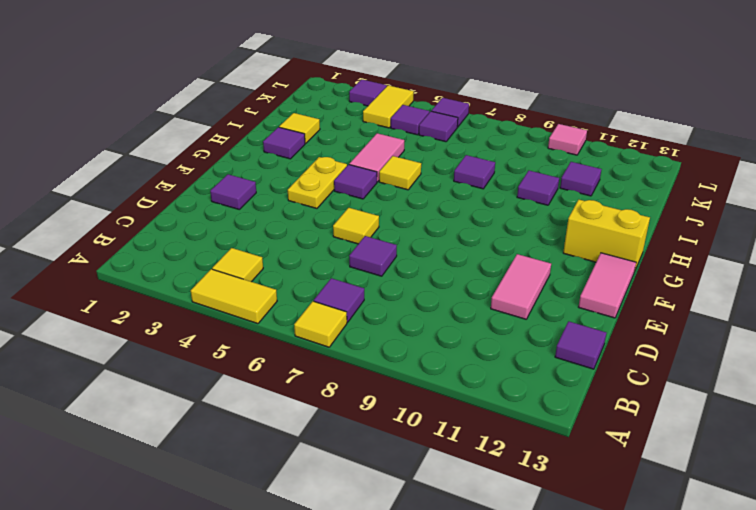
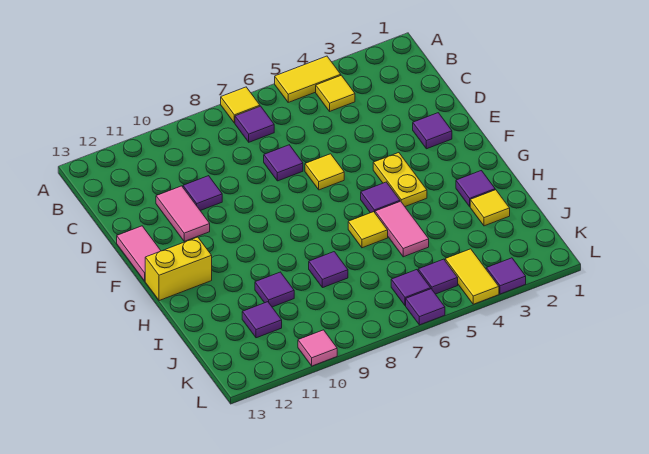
purple 1x1 tile [555,321,606,369] -> purple 1x1 tile moved to [183,176,222,211]

